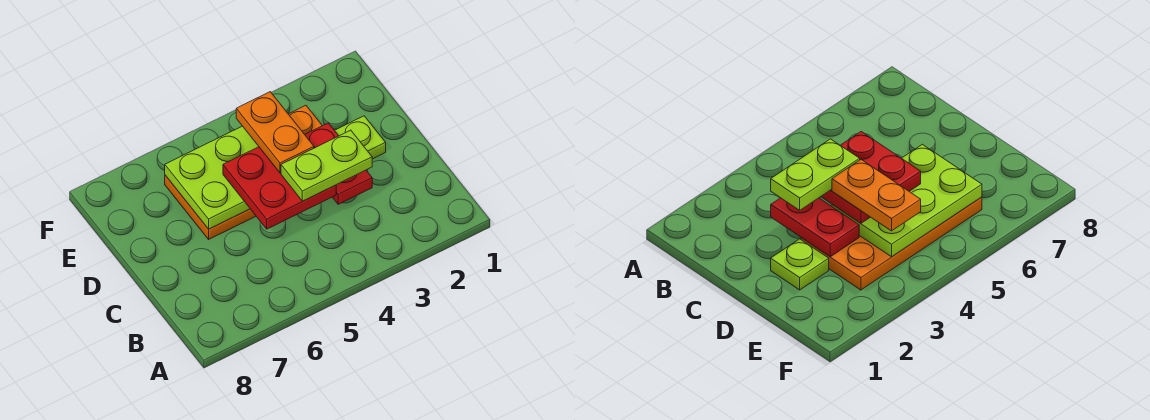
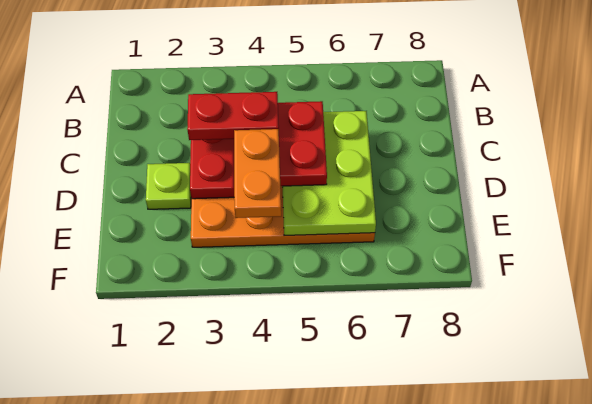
lime 1x2 plate [281,130,372,201] -> red 1x2 plate [187,92,279,140]
lime 2x3 plate [165,126,259,229] -> lime 2x3 plate turned to [282,111,376,236]

